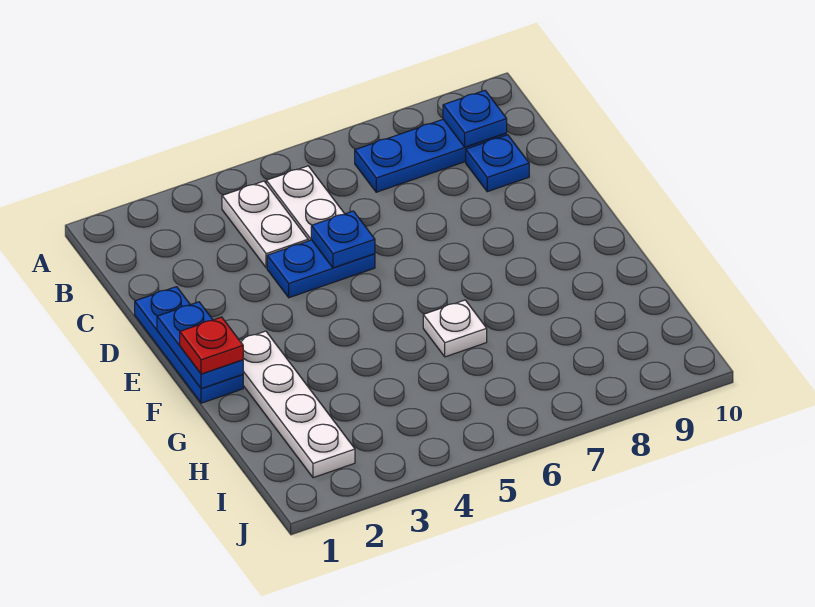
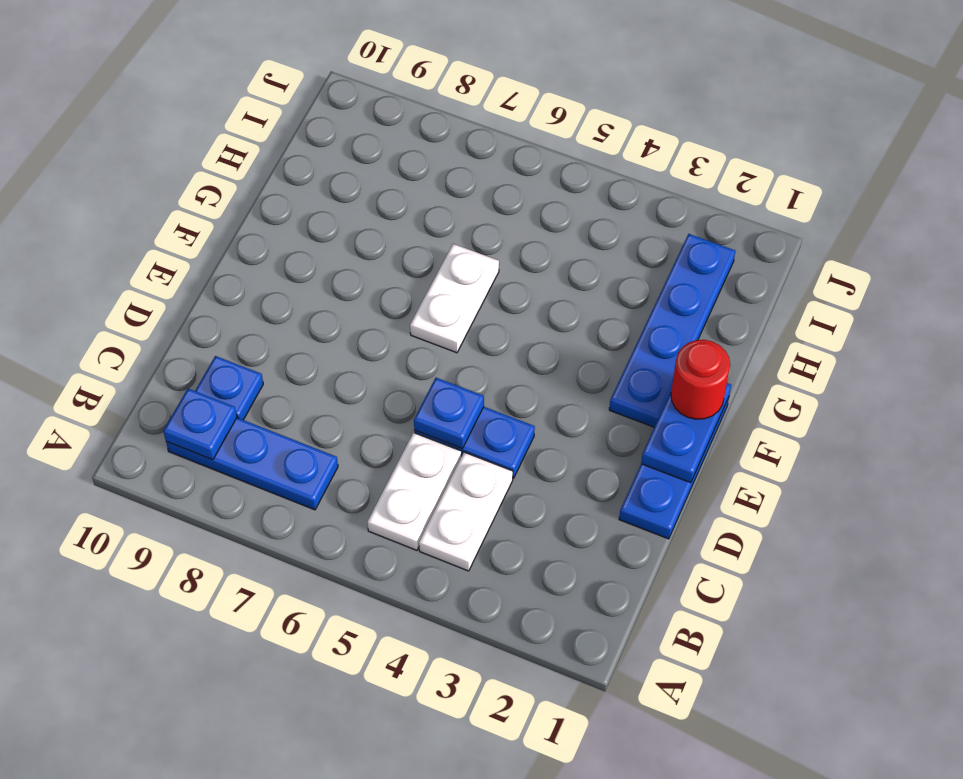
red 1x1 plate [180,317,243,374] -> red 1x1 round brick [671,340,730,419]
white 1x4 plate [239,331,355,478] -> blue 1x4 plate [609,234,735,427]
white 1x1 plate [423,300,487,357] -> white 1x2 plate [410,244,499,353]

